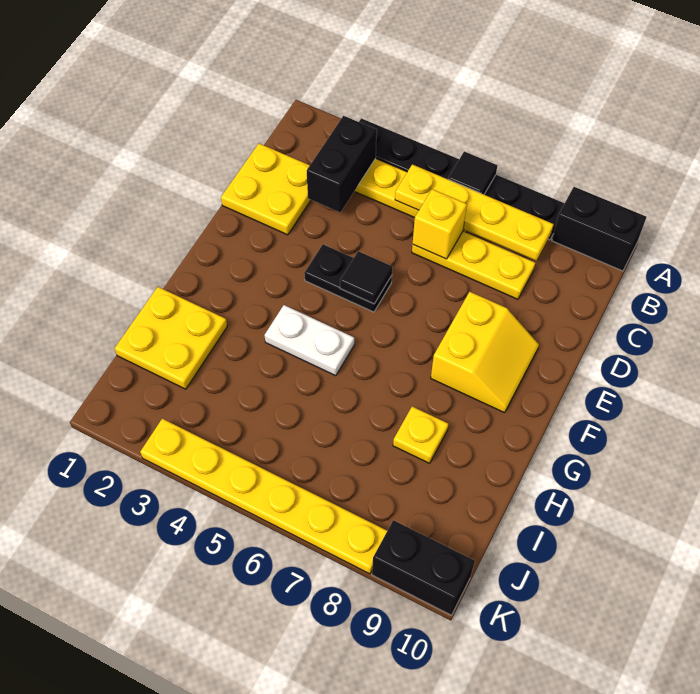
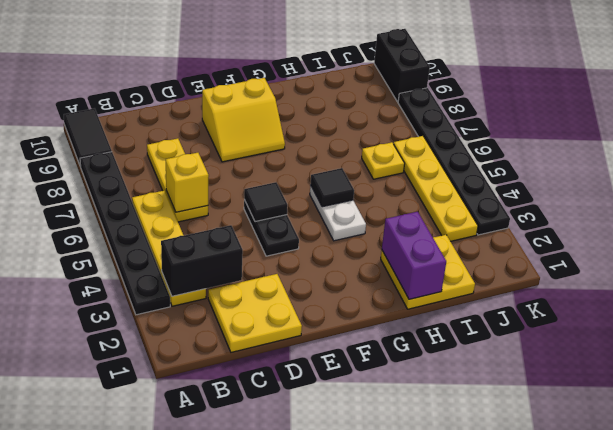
black 1x1 tile [448,151,497,194] -> black 1x1 tile moved to [310,168,354,207]
black 1x2 brick [552,187,646,271] -> black 1x2 tile [64,108,112,167]
yellow 1x4 plate [395,164,554,261] -> yellow 1x4 plate moved to [394,136,478,241]
yellow 2x2 slope [431,292,539,413] -> yellow 2x2 slope turned to [202,78,285,162]
none -> purple 1x2 brick [382,212,446,299]
yellow 1x1 plate [393,407,448,463] -> yellow 1x1 plate moved to [362,142,405,179]
yellow 1x6 plate [140,419,387,574] -> black 1x6 plate [398,88,510,235]

